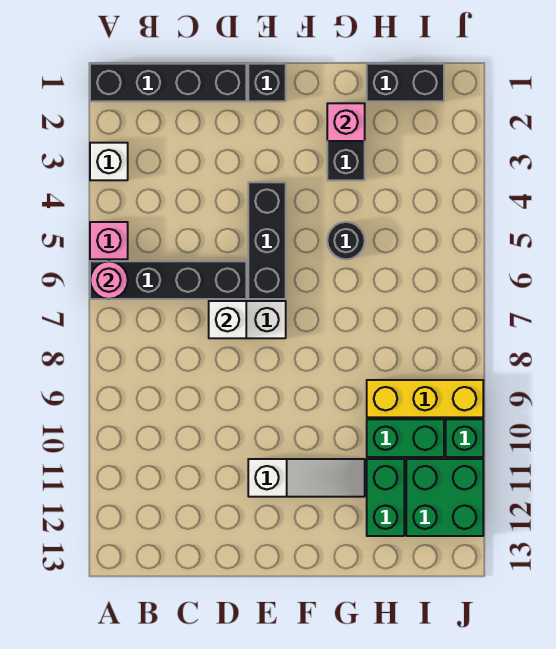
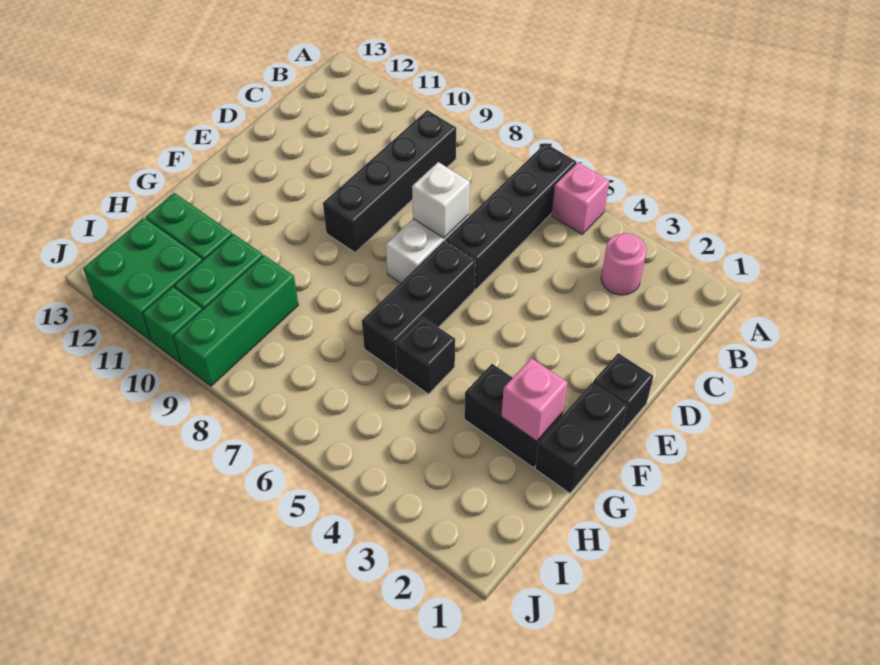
black 1x4 brick [90,64,246,101] -> black 1x4 brick moved to [323,110,456,252]
white 1x1 brick [90,143,128,180] -> none
pink 1x1 round brick [90,261,128,299] -> pink 1x1 round brick moved to [601,233,647,295]
black 1x3 brick [248,182,286,299] -> black 1x3 brick turned to [362,241,476,371]
white 1x3 slope [248,459,365,497] -> none
black 1x1 round brick [327,222,365,259] -> black 1x1 brick [395,317,455,394]
black 1x2 brick [367,64,444,101] -> black 1x2 brick moved to [535,383,628,493]
yellow 1x3 brick [367,380,483,417] -> green 1x3 brick [173,255,298,386]

